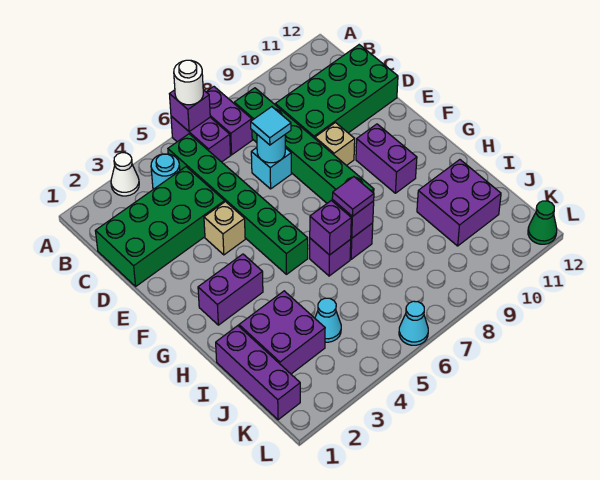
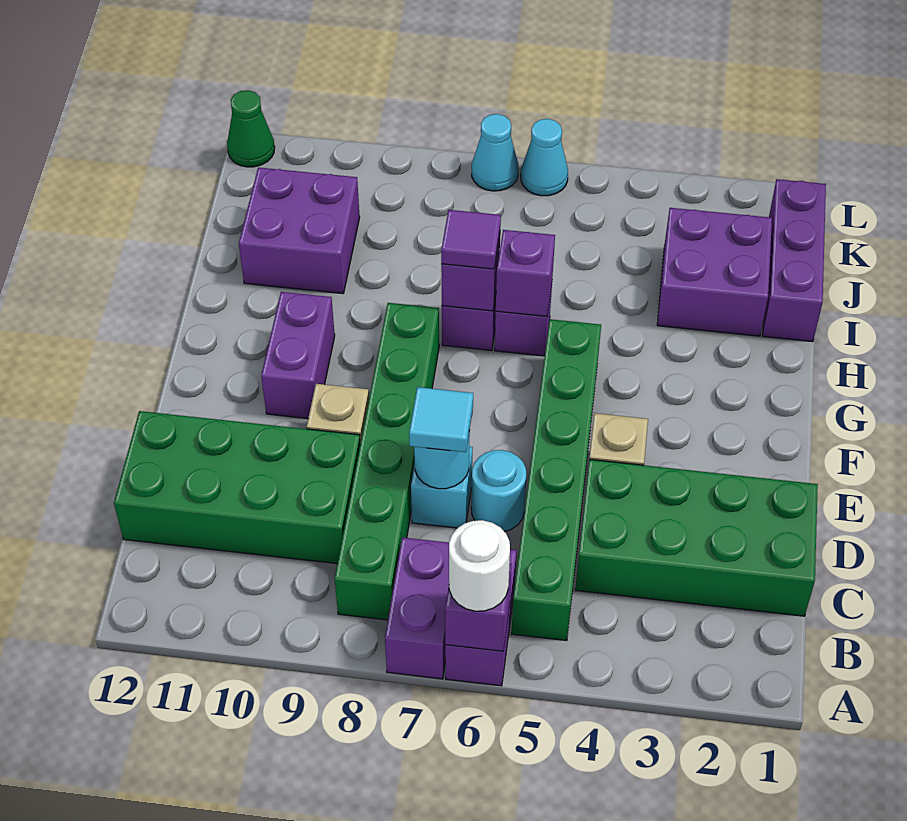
white 1x1 cone [111,153,139,196] -> none
cyan 1x1 round brick [151,154,180,189] -> cyan 1x1 round brick moved to [471,450,526,532]
purple 1x2 brick [198,254,263,325] -> none
cyan 1x1 cone [315,298,341,342] -> cyan 1x1 cone moved to [472,114,519,191]

